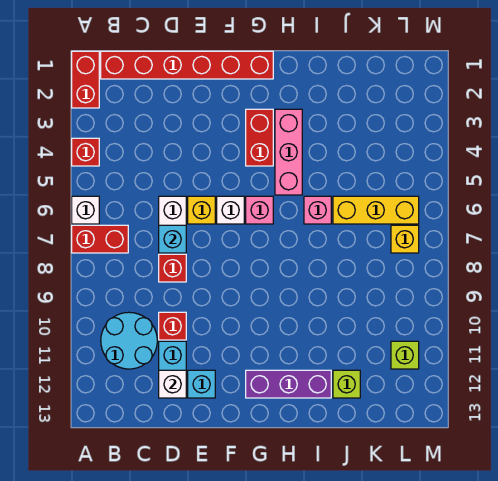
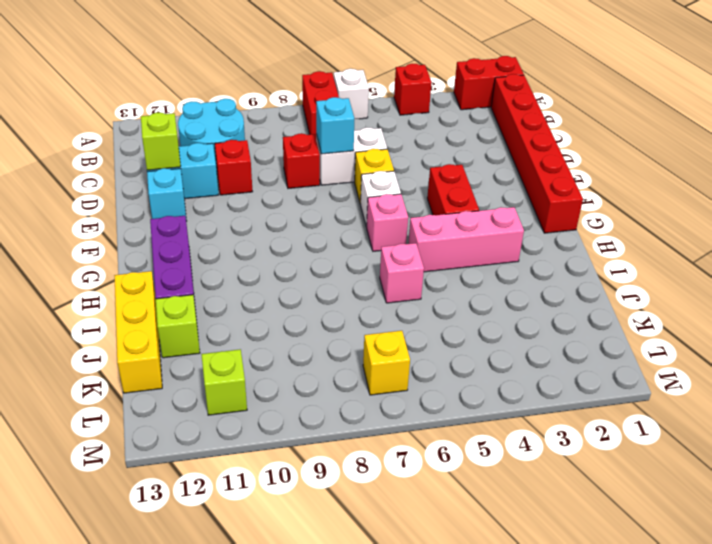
white 1x1 brick [159,370,186,398] -> lime 1x1 brick [141,113,181,170]
red 1x2 brick [246,109,273,166] -> red 1x2 brick turned to [427,164,479,215]
yellow 1x3 brick [333,196,419,224] -> yellow 1x3 brick moved to [114,271,162,393]

